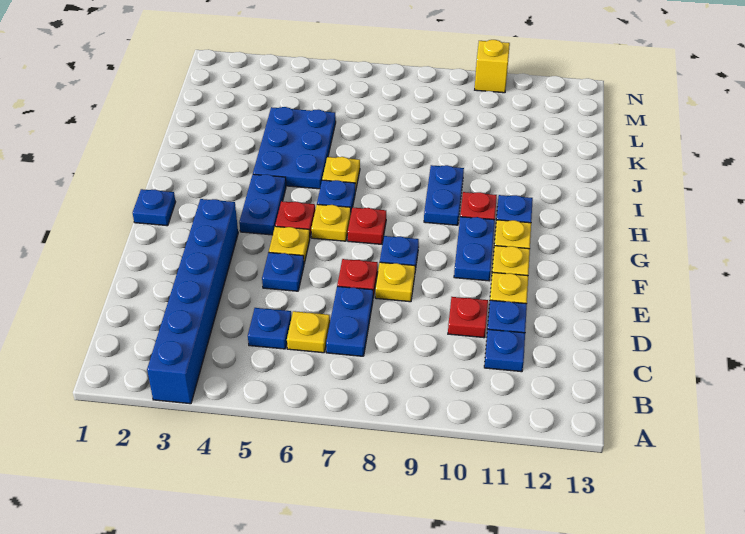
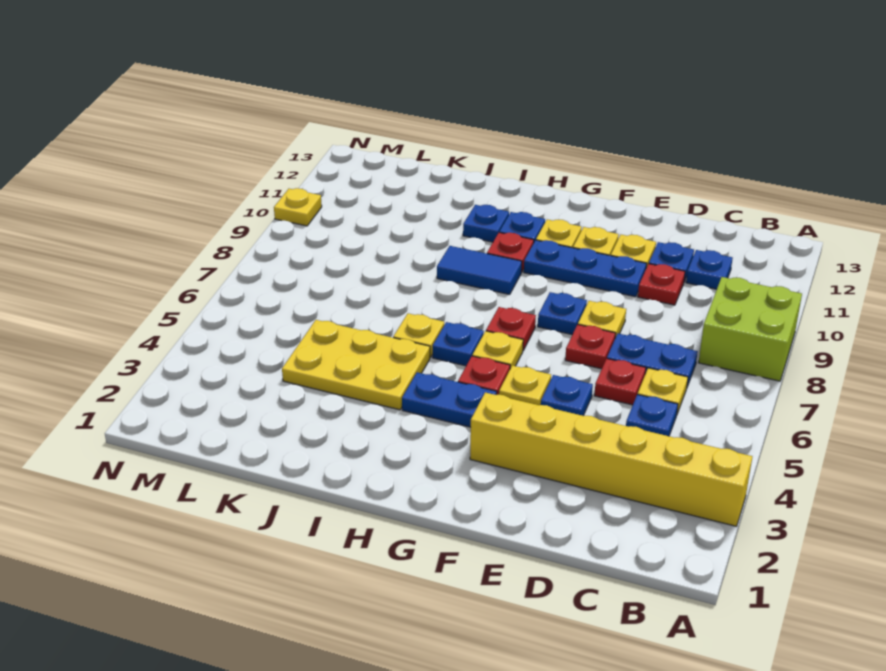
blue 1x6 brick [147,199,238,404] -> yellow 1x6 brick [470,392,753,526]
none -> lime 2x2 brick [699,277,802,381]
none -> red 1x1 plate [594,359,646,405]
blue 1x2 plate [454,217,495,281] -> blue 1x3 plate [524,240,646,297]
blue 1x1 plate [133,189,175,226] -> blue 1x1 plate moved to [463,205,509,242]
blue 1x2 plate [424,165,464,225] -> blue 1x2 tile [437,246,522,294]
blue 2x3 plate [253,107,336,189] -> yellow 2x3 plate [282,320,430,410]
yellow 1x1 brick [475,40,510,93] -> yellow 1x1 plate [274,188,322,226]

